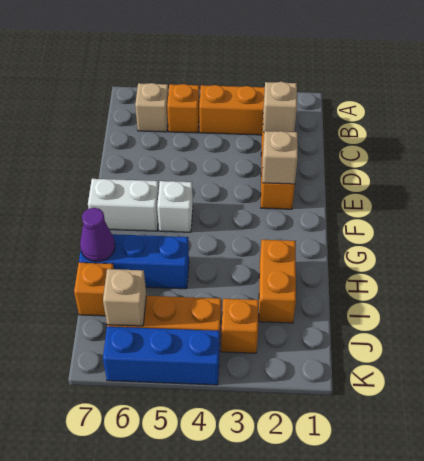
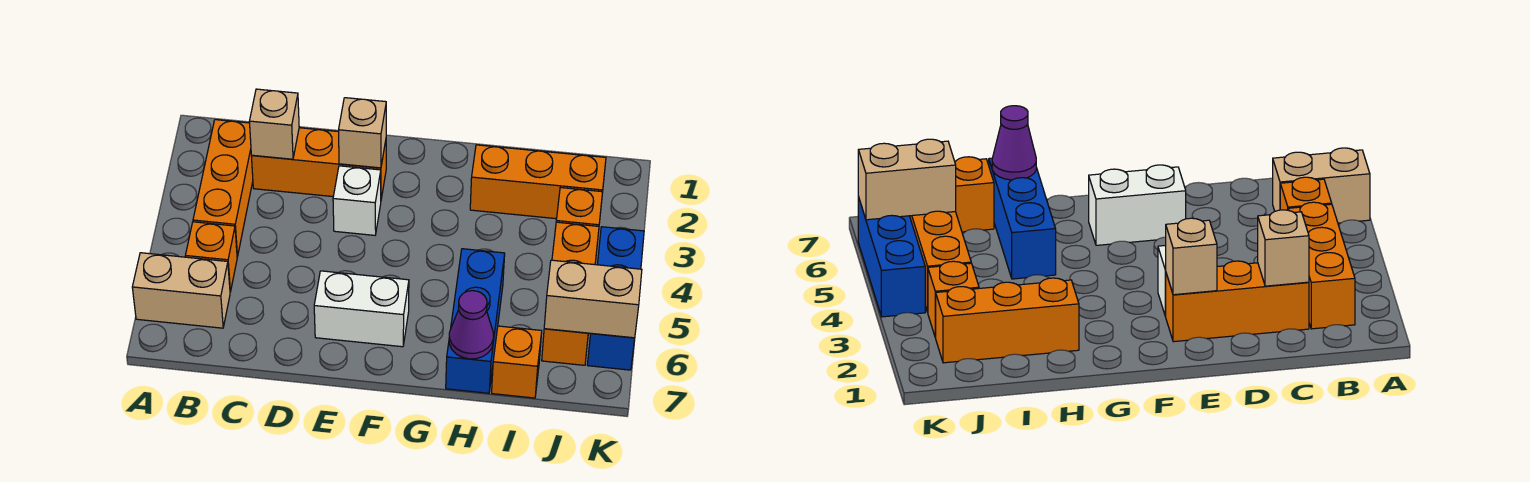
tan 1x1 brick [135,83,168,132] -> tan 1x2 brick [132,253,230,328]
white 1x1 brick [157,181,193,232] -> white 1x1 brick moved to [333,166,381,235]
white 1x2 brick [88,179,159,231] -> white 1x2 brick turned to [314,271,409,347]
orange 1x2 brick [259,240,296,323] -> orange 1x3 brick [470,145,606,219]
tan 1x1 brick [103,269,146,326] -> tan 1x2 brick [544,260,642,338]

